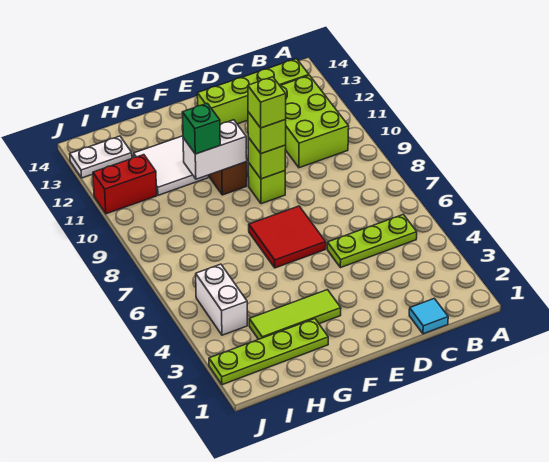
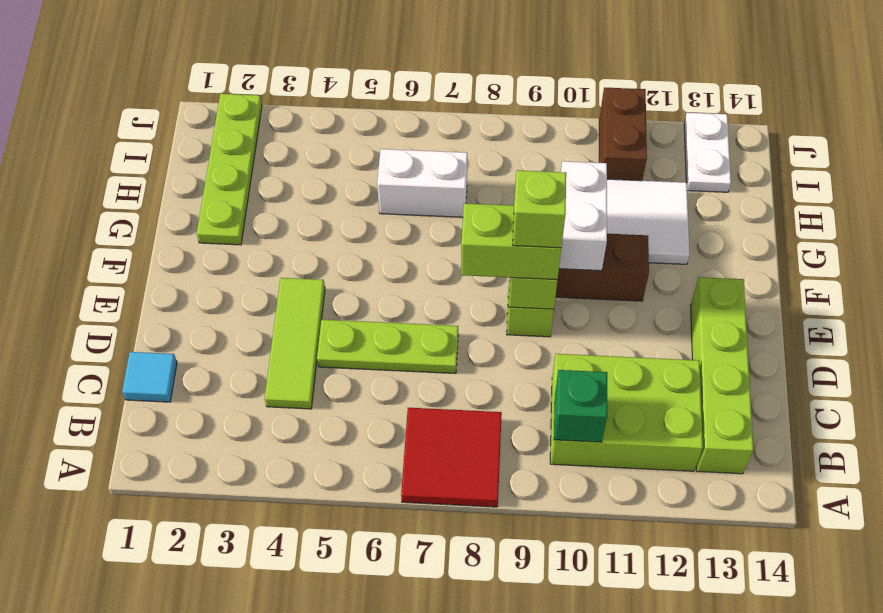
lime 1x3 plate [327,215,417,268] -> lime 1x3 plate turned to [317,320,458,373]
red 2x2 tile [249,206,326,268] -> red 2x2 tile moved to [401,408,502,507]
lime 1x1 brick [248,112,286,154] -> lime 1x2 brick [461,203,561,280]
lime 1x3 tile [249,290,341,339] -> lime 1x3 tile moved to [265,278,325,409]
green 1x1 brick [182,103,220,154] -> green 1x1 brick moved to [554,370,607,442]
white 1x2 brick [196,264,247,335] -> white 1x2 brick moved to [377,149,467,217]
red 1x2 brick [93,155,157,214] -> brown 1x2 brick [599,88,647,181]

